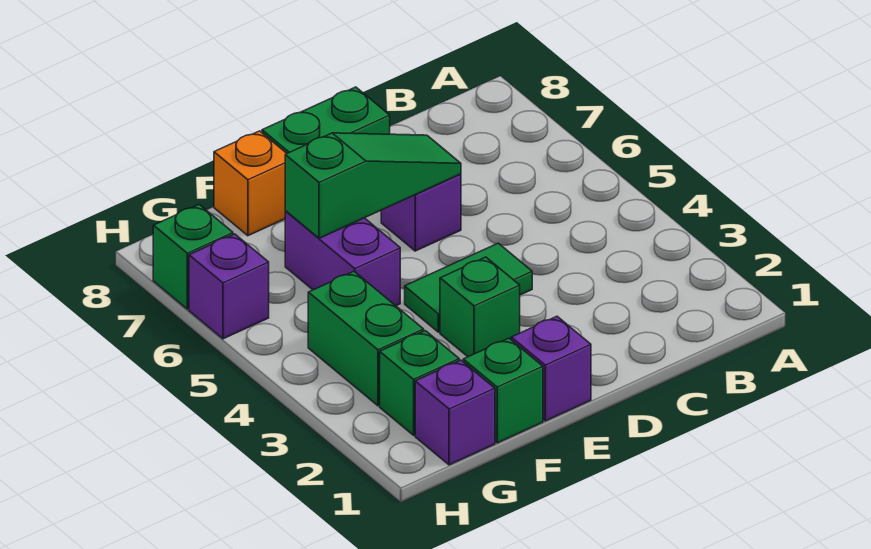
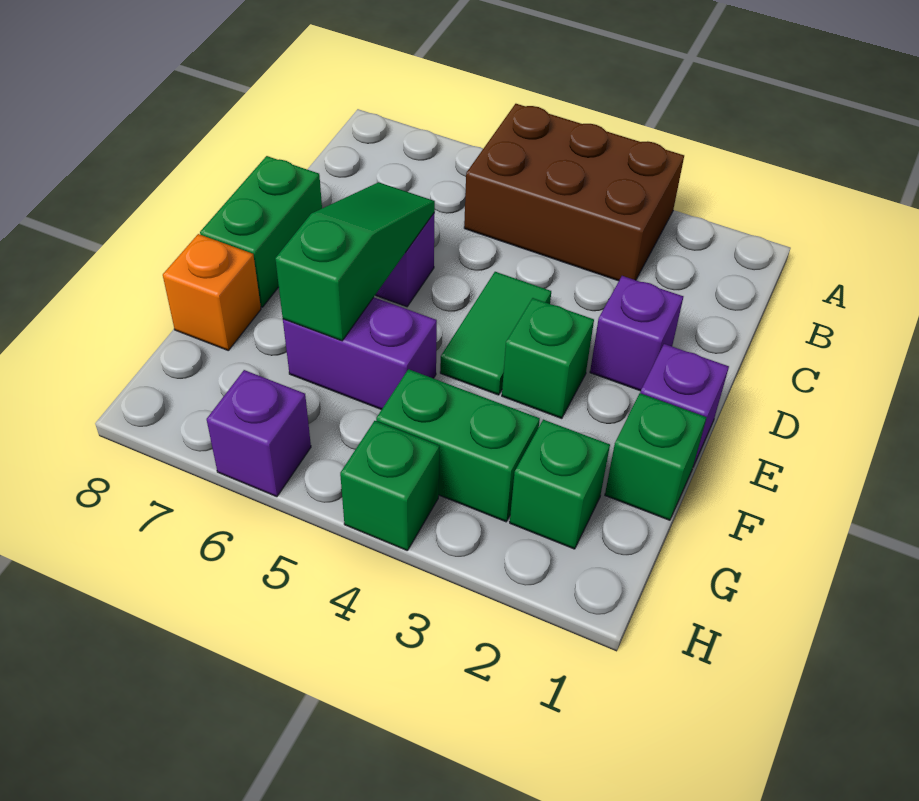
none -> brown 2x3 brick [464,104,684,281]
purple 1x1 brick [415,360,495,465] -> purple 1x1 brick moved to [590,276,683,391]
green 1x1 brick [153,205,233,309] -> green 1x1 brick moved to [340,421,439,551]

